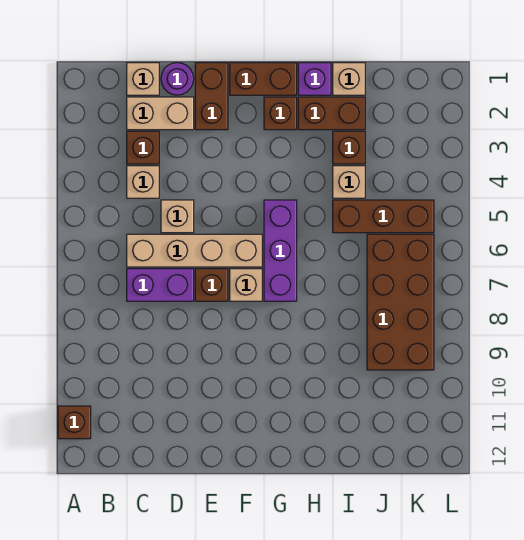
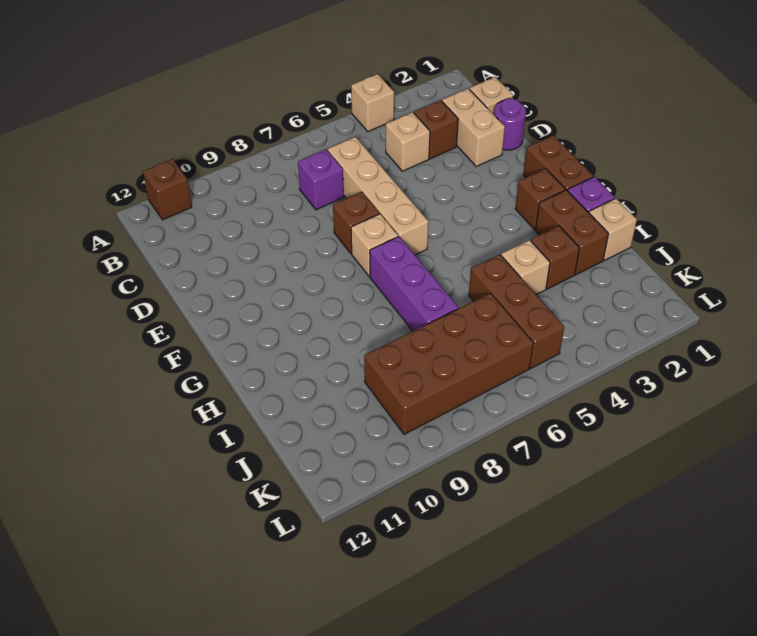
purple 1x2 brick [127,269,194,301] -> purple 1x1 brick [298,150,344,210]
tan 1x1 brick [161,200,194,233] -> tan 1x1 brick moved to [351,74,394,131]
brown 1x2 brick [195,63,228,130] -> none
purple 1x3 brick [264,200,297,301] -> purple 1x3 brick turned to [370,236,458,331]

